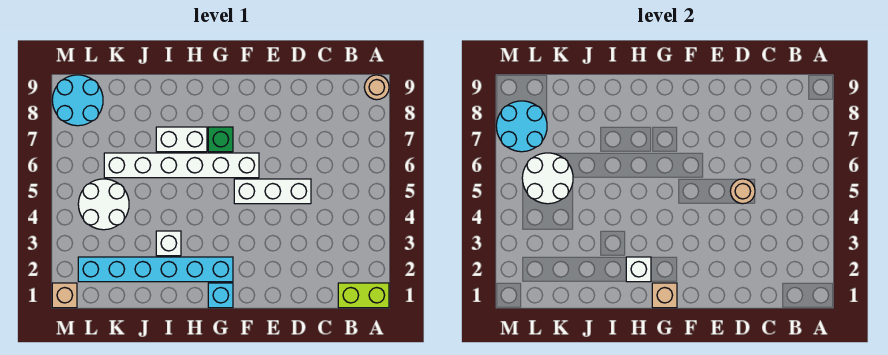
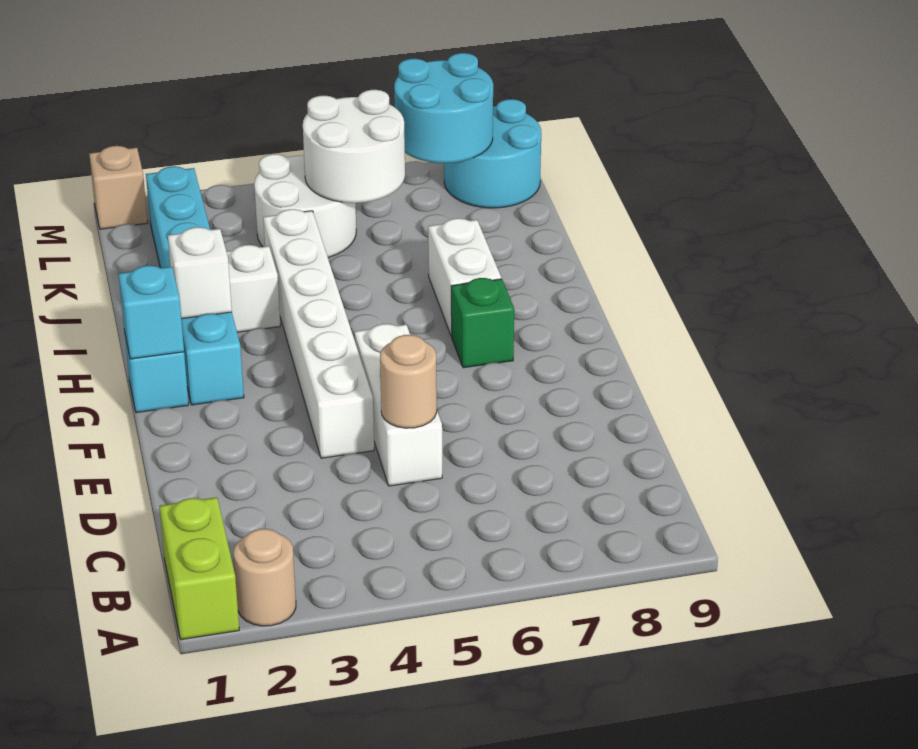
tan 1x1 round brick [364,75,389,100] -> tan 1x1 round brick moved to [234,529,296,626]
white 1x6 brick [104,153,259,178] -> white 1x6 brick moved to [263,209,374,458]
tan 1x1 brick [652,283,677,308] -> cyan 1x1 brick [118,265,184,359]

